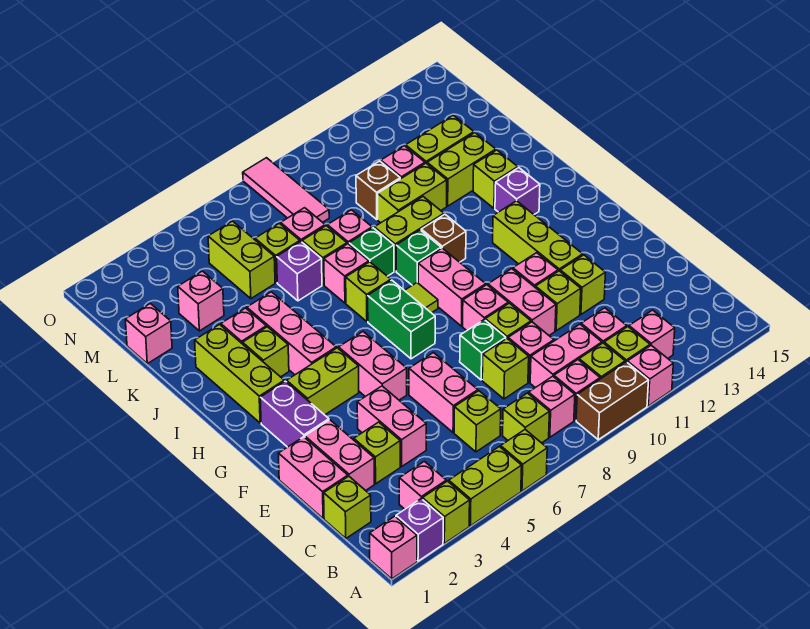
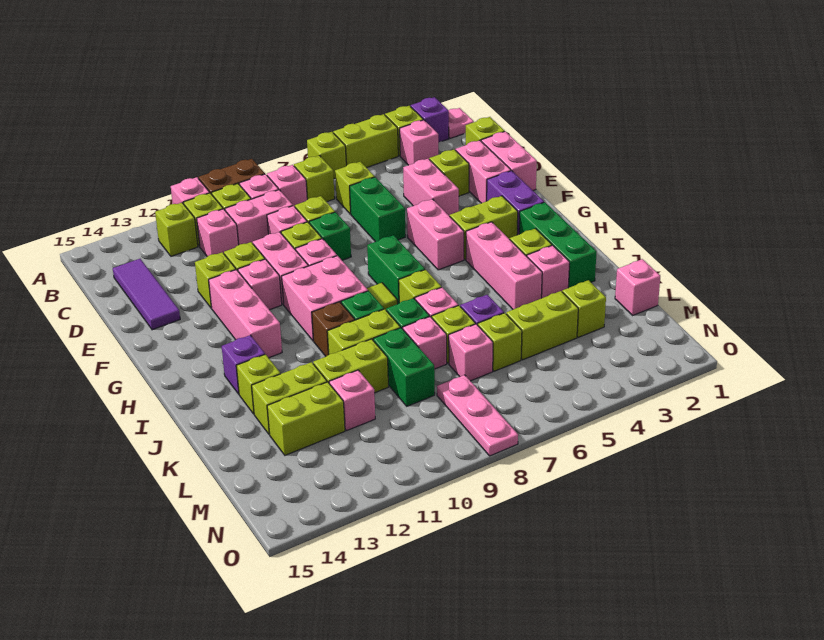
pink 1x1 brick [370,516,417,579] -> pink 1x1 plate [449,108,474,138]
pink 1x1 brick [629,310,675,358] -> lime 1x1 brick [155,203,198,256]
none -> purple 1x3 tile [113,259,180,330]
pink 1x2 brick [409,353,478,433] -> green 1x2 brick [350,177,406,242]
lime 1x3 brick [493,201,583,271] -> pink 1x3 brick [209,270,282,358]
pink 1x2 brick [418,248,486,326] -> pink 2x2 brick [282,256,368,341]
lime 1x3 brick [195,325,284,423] -> green 1x3 brick [519,202,597,288]
none -> green 1x2 brick [373,328,435,406]
pink 1x1 brick [178,271,224,331] -> lime 1x1 brick [562,280,606,337]
lime 1x2 brick [208,221,275,298] -> lime 1x2 brick turned to [506,291,578,360]
brown 1x1 brick [356,161,400,219] -> none
pink 1x3 tile [243,158,329,222] -> pink 1x3 plate [437,375,518,456]

